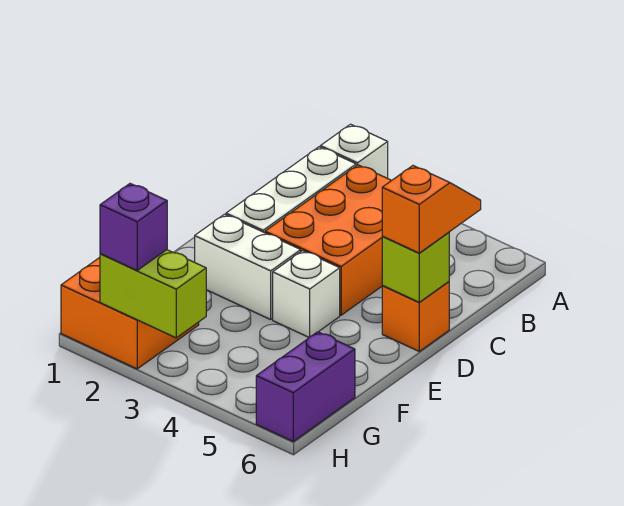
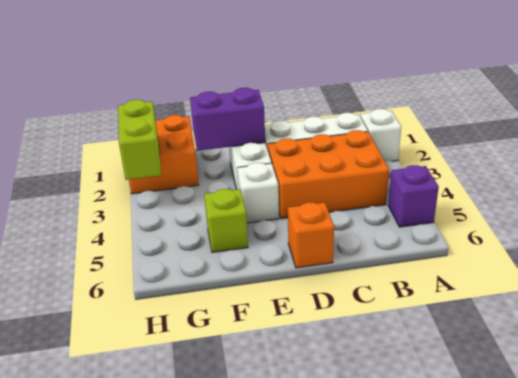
orange 1x2 slope [382,166,481,253] -> none
lime 1x1 brick [382,232,449,302] -> lime 1x1 brick moved to [204,189,248,252]
purple 1x2 brick [256,332,355,441] -> purple 1x2 brick moved to [190,88,265,151]
purple 1x1 brick [100,184,167,270] -> purple 1x1 brick moved to [388,165,439,227]

